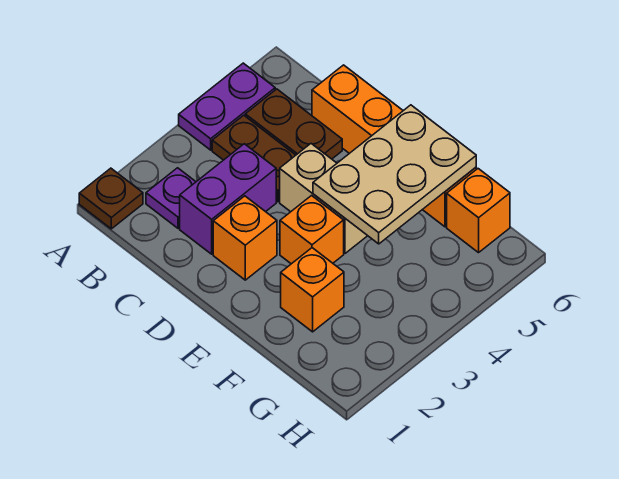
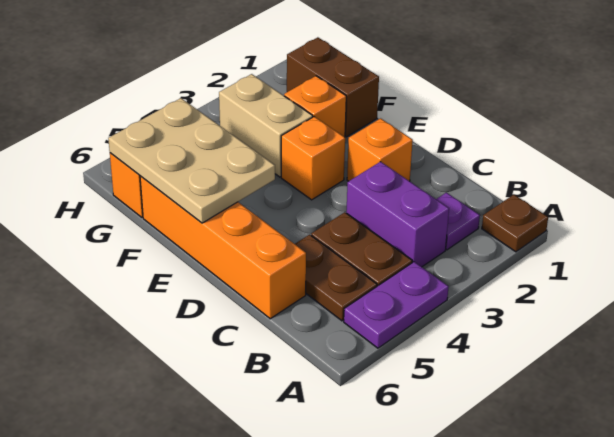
purple 1x2 brick [180,144,276,254] -> purple 1x2 brick turned to [346,162,449,267]
tan 1x2 brick [280,144,367,253] -> tan 1x2 brick moved to [219,74,313,177]
tan 2x3 plate [313,105,476,244] -> tan 2x3 plate turned to [108,98,275,223]
none -> brown 1x2 brick [287,37,379,137]

